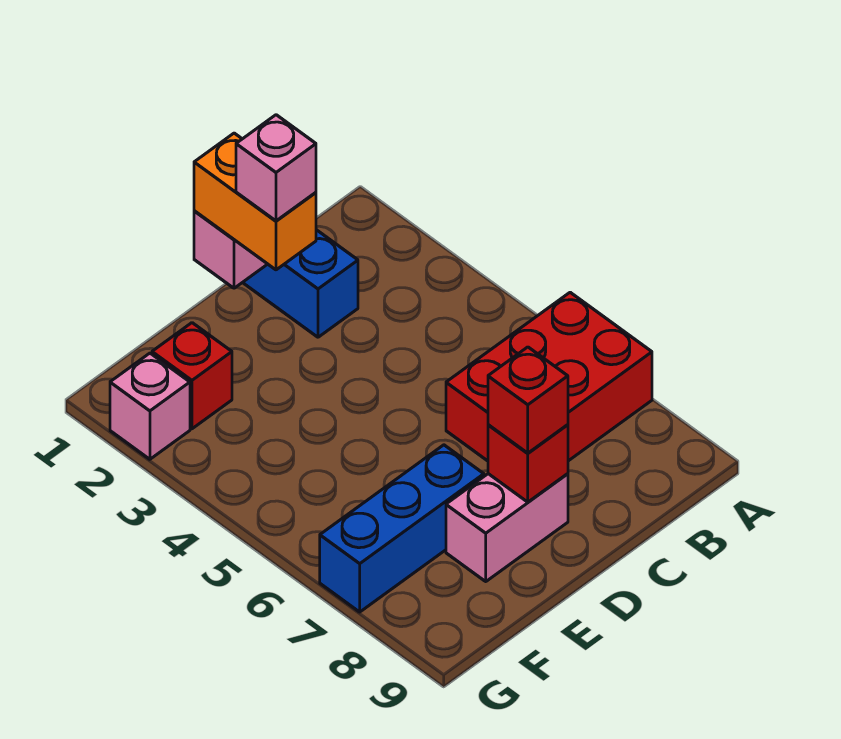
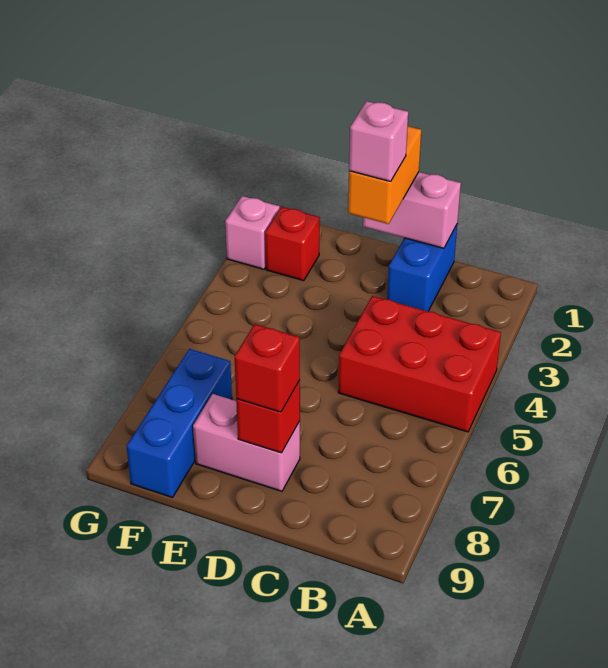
red 2x3 brick [446,292,652,461] -> red 2x3 brick moved to [338,296,501,432]
blue 1x3 brick [320,445,484,612] -> blue 1x3 brick turned to [127,349,232,497]

